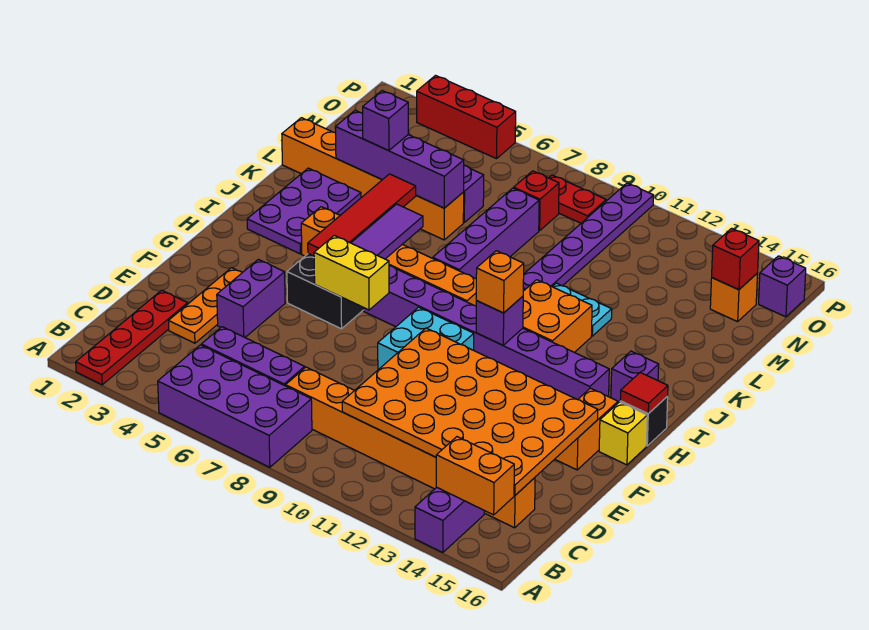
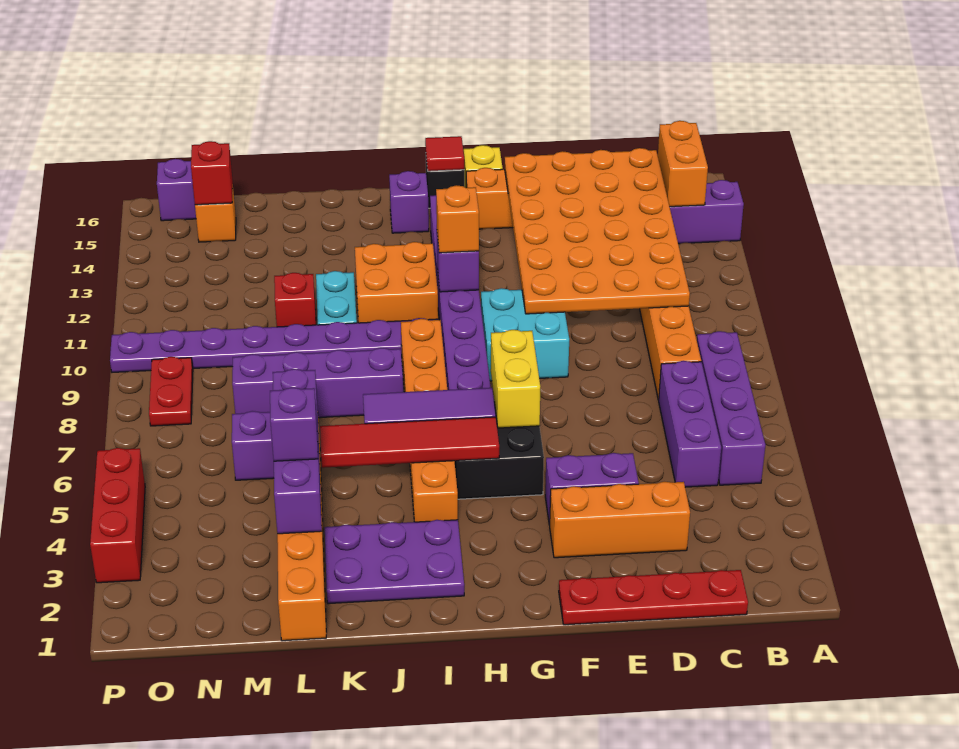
red 1x4 plate [76,290,188,385] -> red 1x4 plate moved to [559,570,748,625]
purple 2x4 brick [158,345,312,467] -> purple 1x4 brick [697,331,765,485]
orange 1x3 plate [169,268,242,343] -> orange 1x3 brick [550,482,690,558]
red 1x1 brick [514,171,559,231] -> red 1x1 brick moved to [274,273,316,327]

